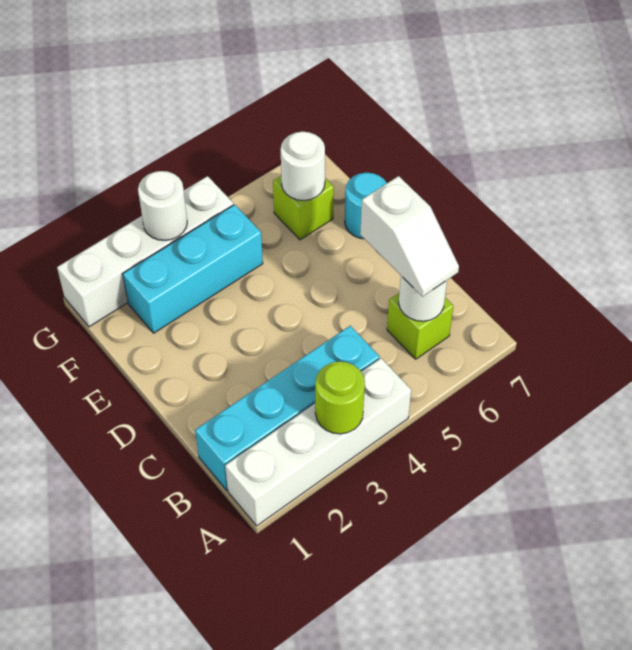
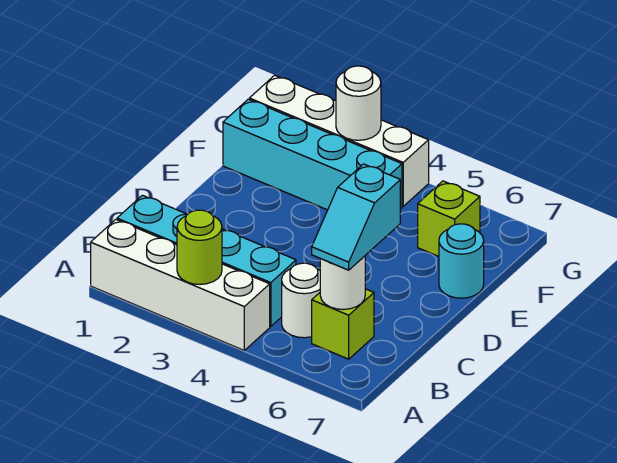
white 1x2 slope [360,176,459,296] -> cyan 1x2 slope [312,164,400,270]
cyan 1x3 brick [123,205,263,333] -> cyan 1x4 brick [223,99,402,210]
white 1x1 round brick [281,132,325,200] -> white 1x1 round brick moved to [282,263,320,338]

